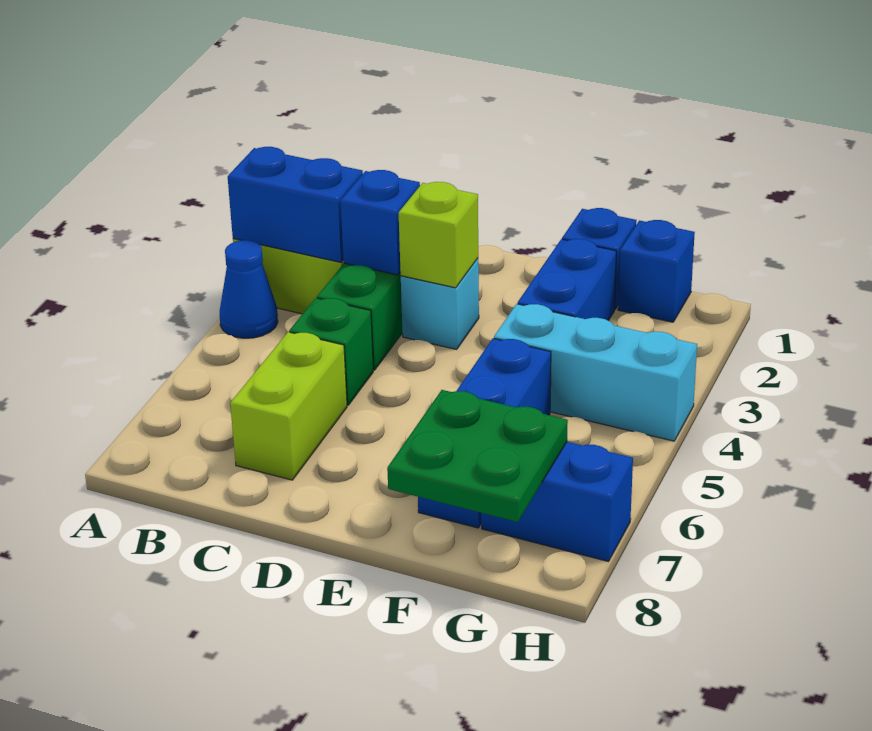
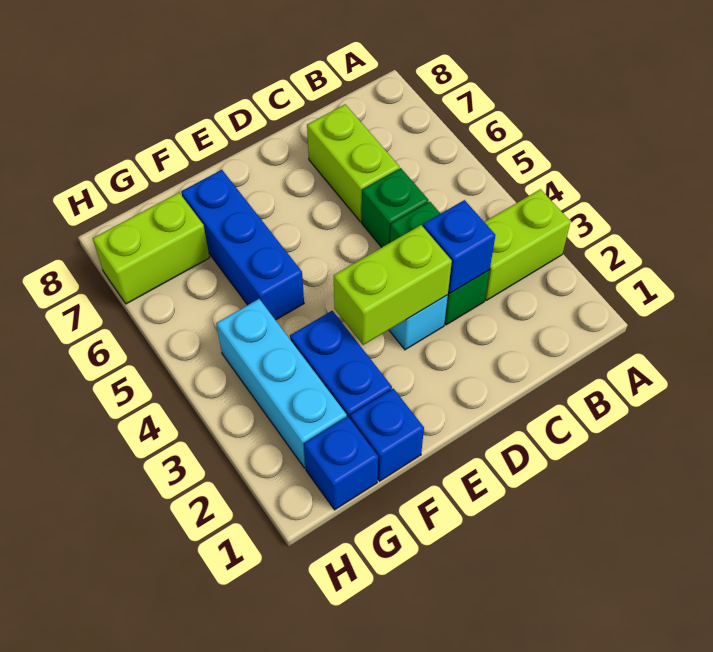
blue 1x2 brick [228,147,363,262] -> none
blue 1x1 cone [220,240,278,338] -> none
lime 1x1 brick [399,182,478,288] -> lime 1x2 brick [334,225,452,345]
cyan 1x3 brick [494,304,697,441] -> cyan 1x3 brick turned to [216,299,347,468]
green 2x2 plate [387,390,568,522] -> none
blue 1x2 brick [481,442,633,561] -> lime 1x2 brick [93,193,210,304]

